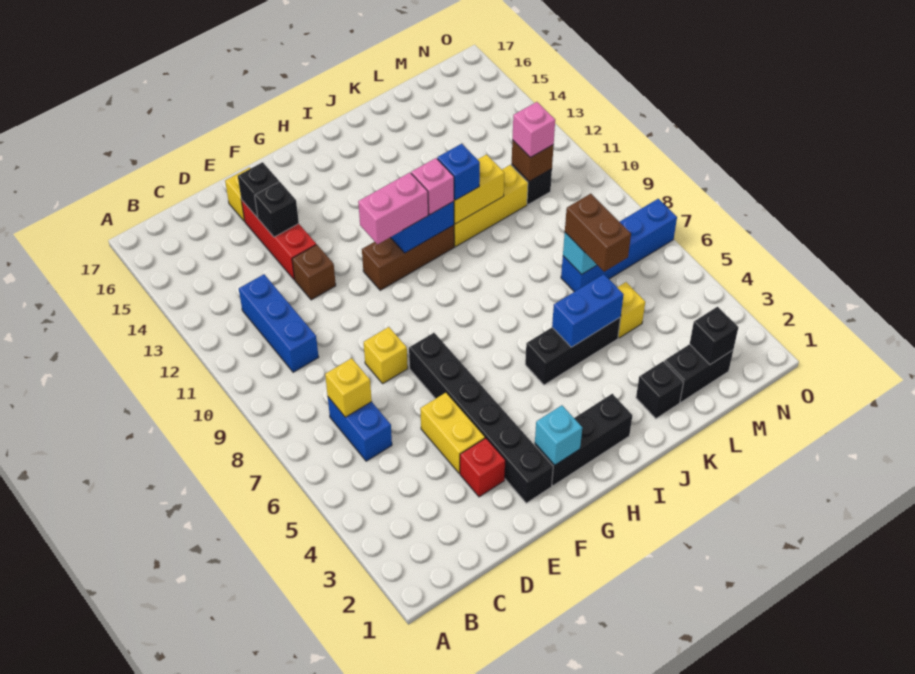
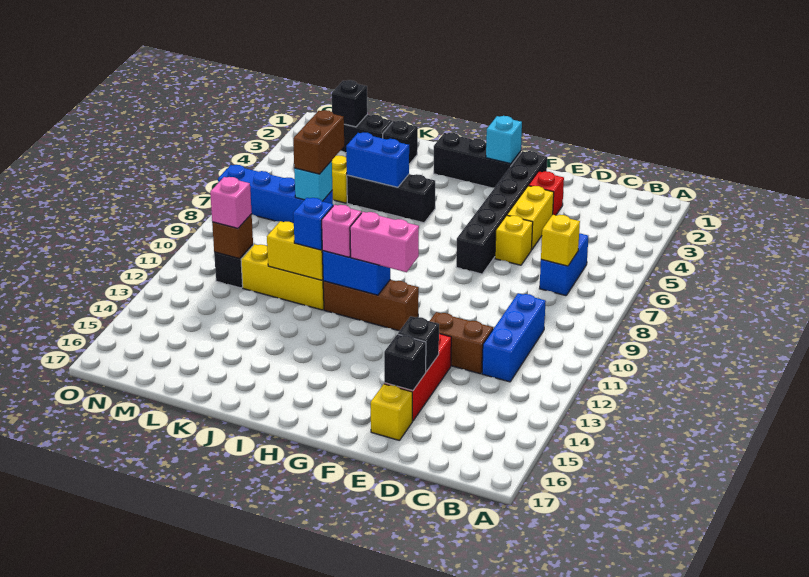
yellow 1x1 brick [364,327,408,383] -> yellow 1x1 brick moved to [495,215,533,265]
brown 1x1 brick [292,245,336,300] -> brown 1x2 brick [430,312,493,374]

